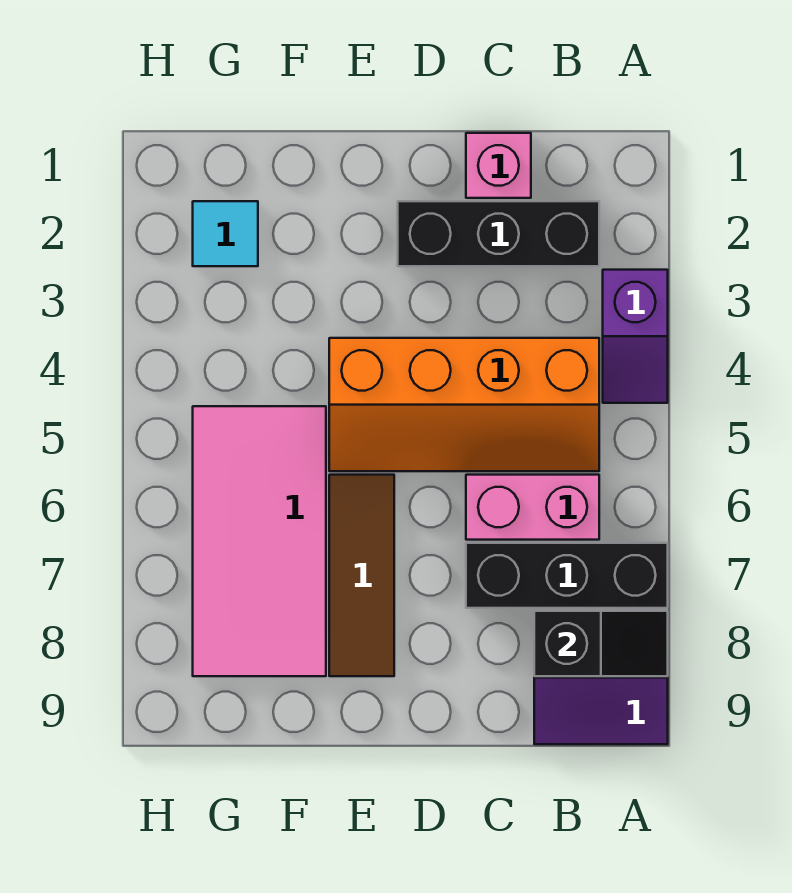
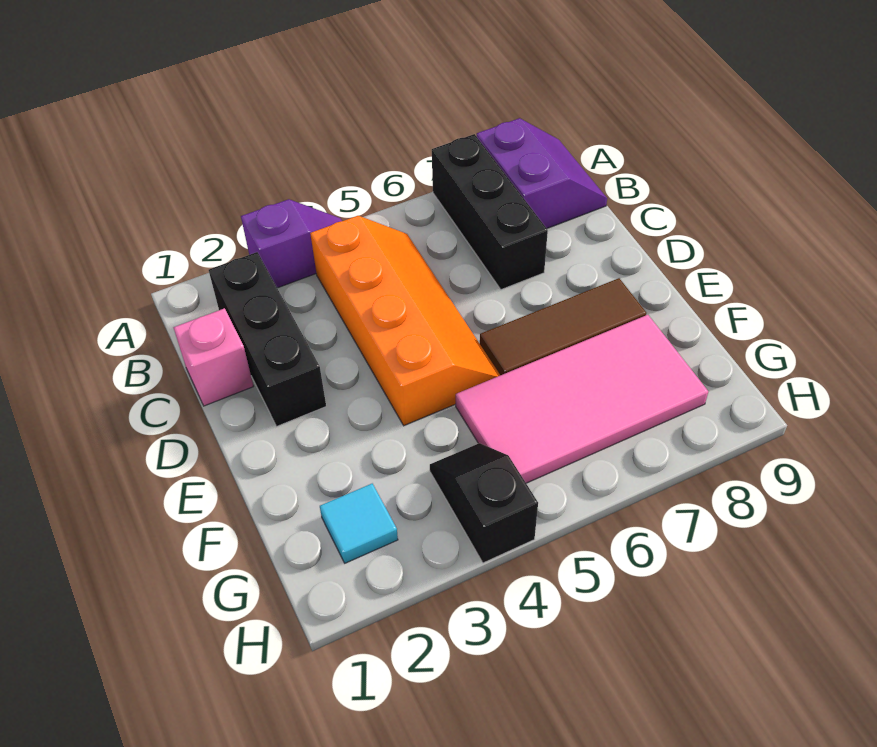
black 1x2 slope [534,611,668,676] -> black 1x2 slope moved to [430,443,538,563]
pink 1x2 brick [466,475,599,540] -> none

